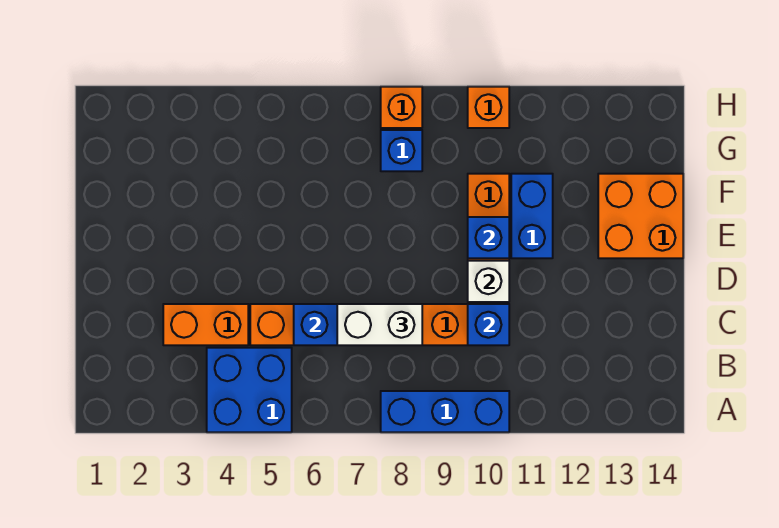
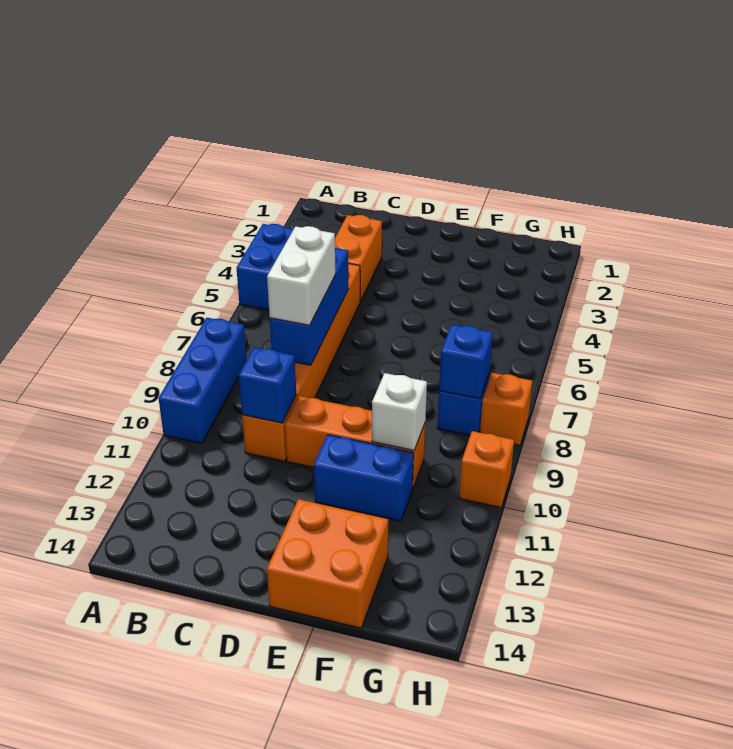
white 1x1 brick [468,261,509,302] -> white 1x1 brick moved to [372,373,427,450]
blue 1x1 brick [468,217,509,258] -> blue 1x1 brick moved to [439,325,493,399]

